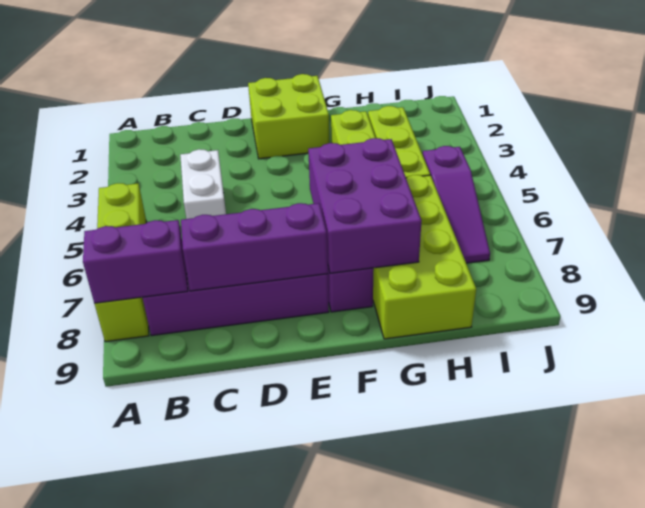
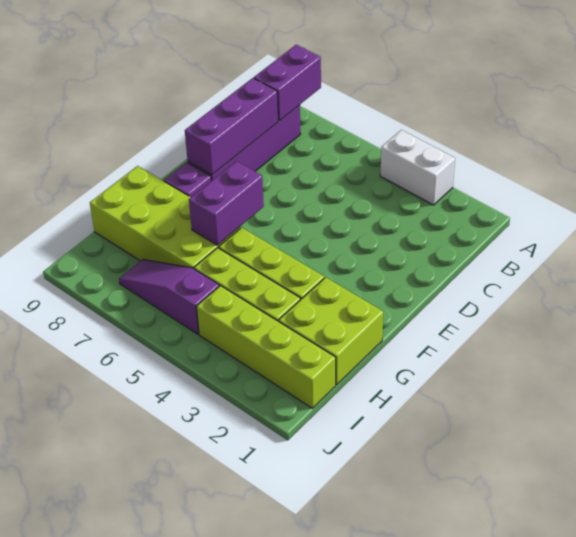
lime 1x4 brick [95,183,149,342] -> lime 1x4 brick moved to [196,286,336,408]
white 1x2 brick [180,149,226,219] -> white 1x2 brick moved to [380,130,455,205]
lime 2x2 brick [248,74,329,159] -> lime 2x2 brick moved to [279,277,383,385]
purple 2x3 brick [308,138,422,273] -> purple 1x2 brick [189,161,264,245]

